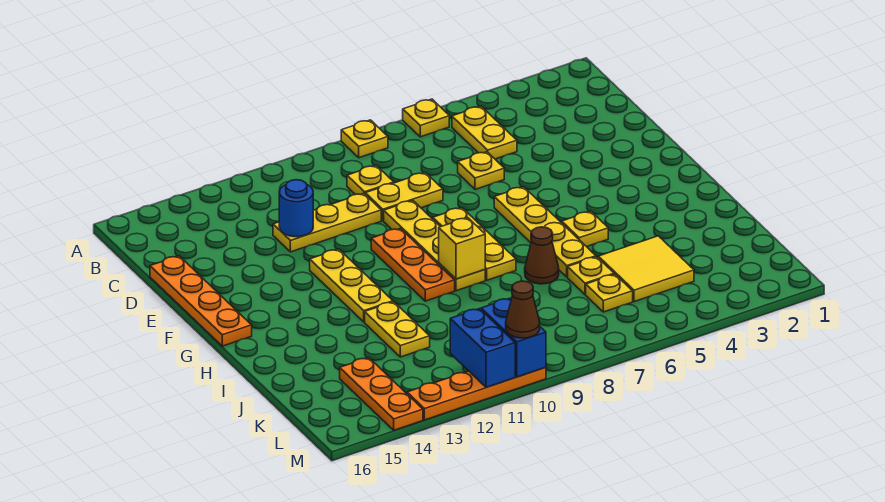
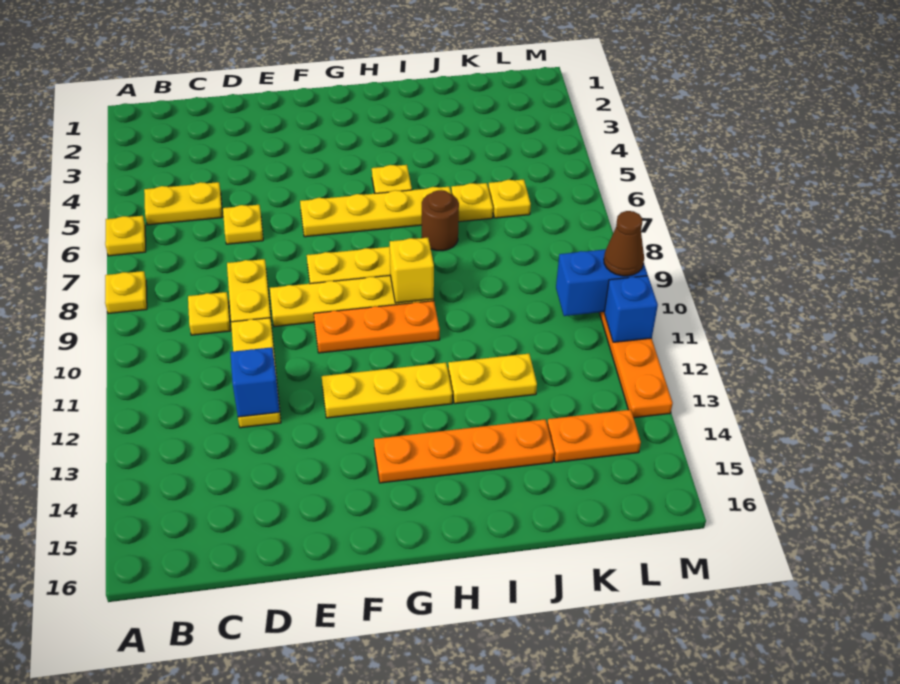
blue 1x1 round brick [279,180,313,237] -> blue 1x1 brick [230,347,280,417]
orange 1x4 plate [150,256,252,346] -> orange 1x4 plate moved to [374,419,554,483]
brown 1x1 cone [525,227,559,284] -> brown 1x1 round brick [422,190,459,251]
yellow 2x2 tile [598,236,694,302] -> none
orange 1x3 plate [340,358,423,430] -> orange 1x2 plate [547,410,641,462]
blue 1x2 brick [450,309,515,387] -> blue 1x1 brick [604,276,658,342]

